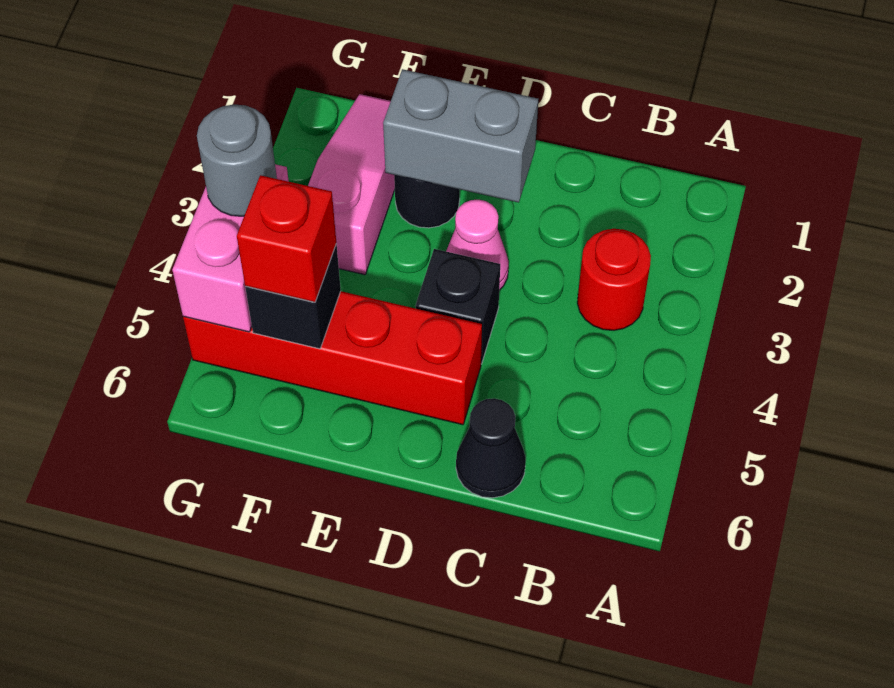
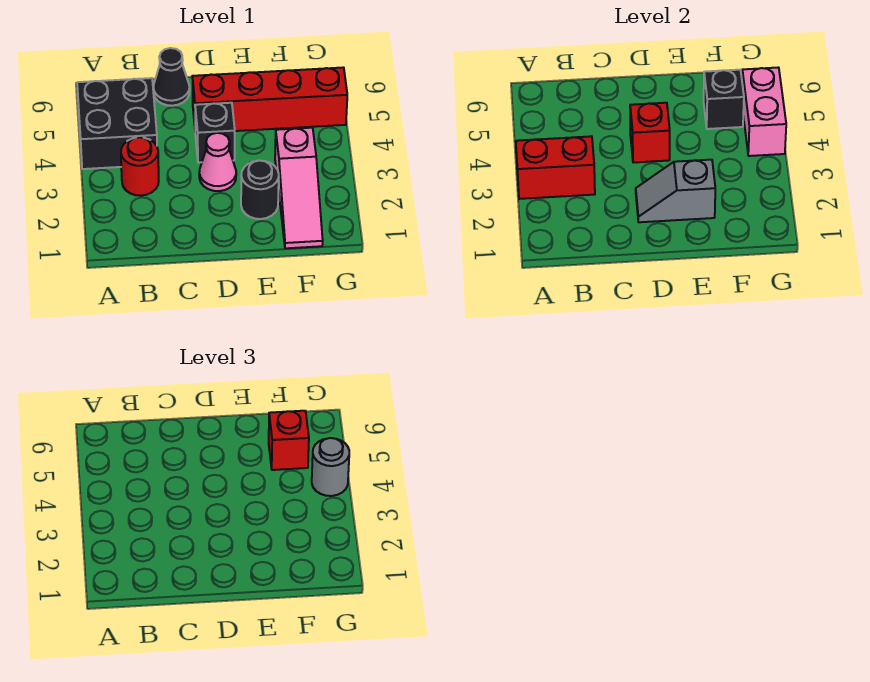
none -> red 1x2 brick [516,136,595,199]
none -> black 2x2 brick [77,78,157,169]
grey 1x2 brick [383,69,538,203] -> grey 1x2 slope [636,160,715,222]
none -> red 1x1 brick [630,103,670,163]

